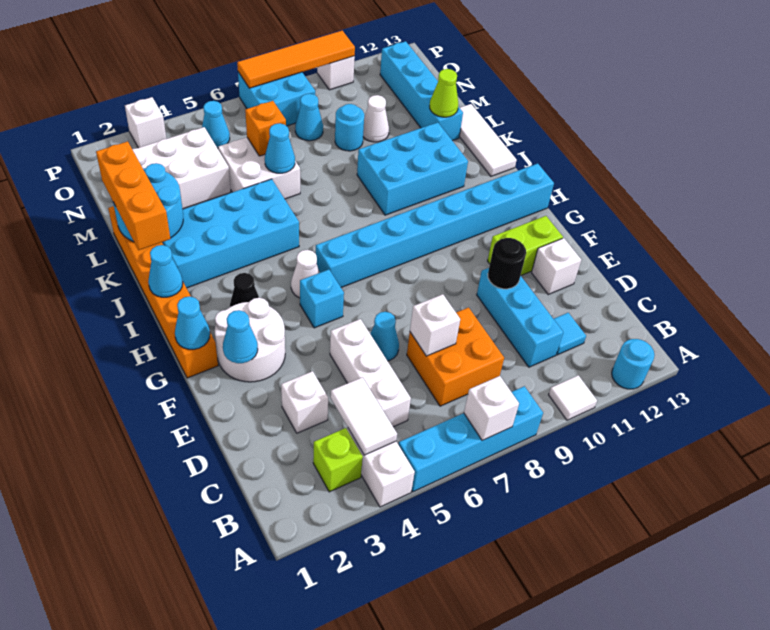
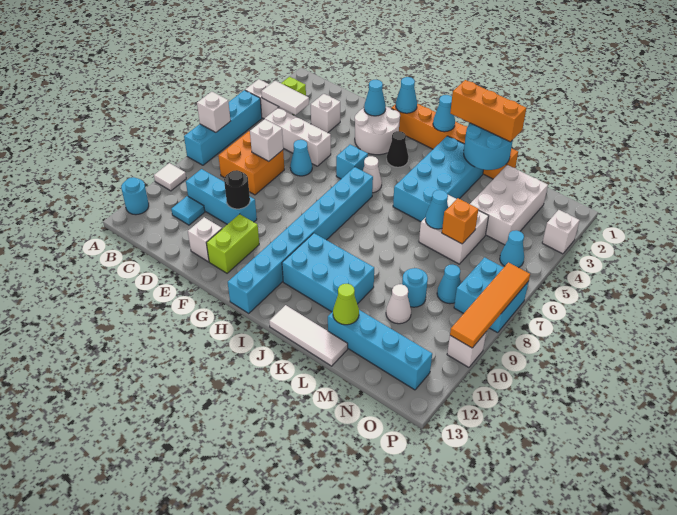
cyan 2x3 brick [357,122,468,215] -> cyan 2x3 brick turned to [282,233,374,312]

